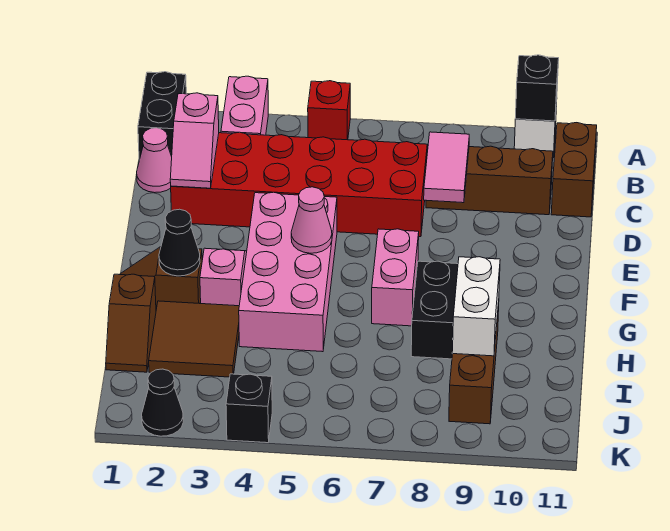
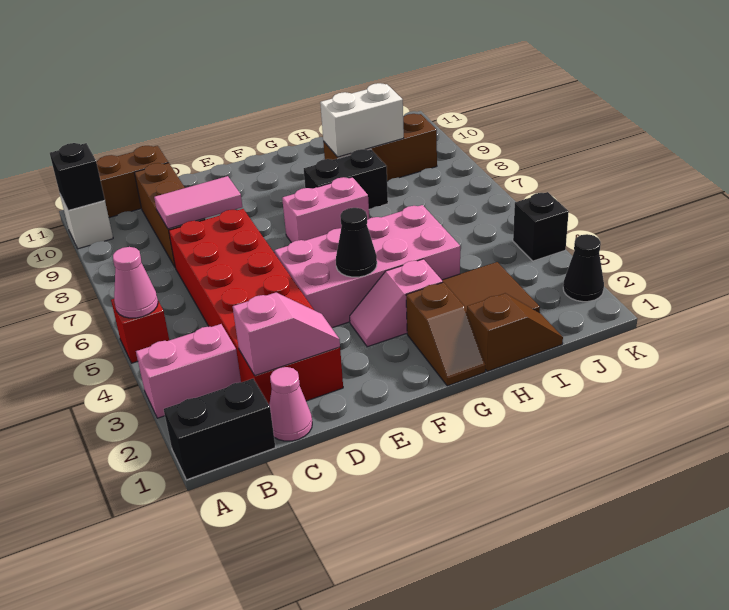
pink 1x1 cone [291,187,332,253] -> pink 1x1 cone moved to [113,247,158,318]
black 1x1 cone [159,209,200,276] -> black 1x1 cone moved to [336,208,377,277]

